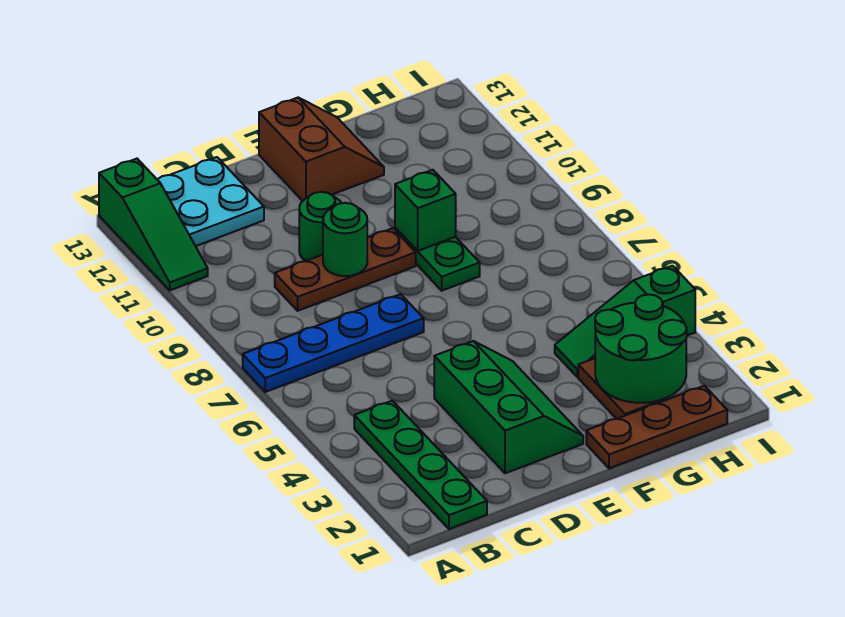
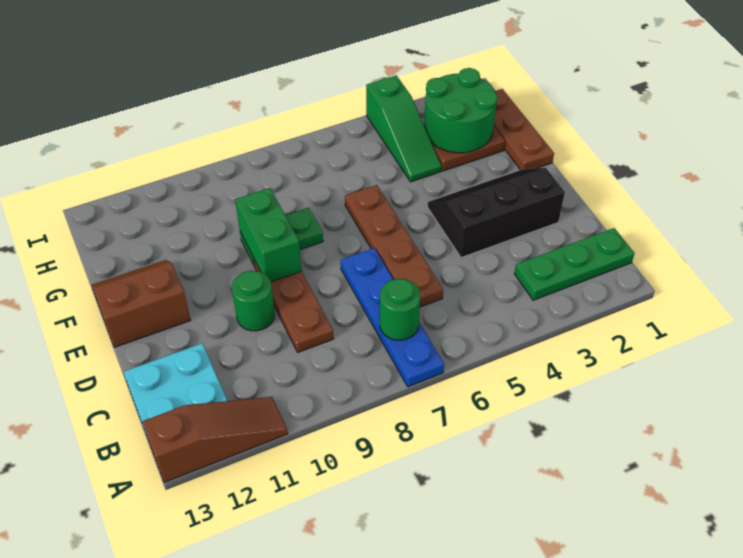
green 1x3 slope [99,159,208,290] -> brown 1x3 slope [142,397,288,483]
green 1x4 plate [354,401,487,529] -> green 1x3 plate [514,228,635,300]
none -> brown 1x4 plate [345,185,443,307]
green 2x3 slope [434,341,583,473] -> black 2x3 slope [428,168,565,258]
green 1x1 round brick [323,203,367,276] -> green 1x1 round brick moved to [380,279,420,340]
green 1x1 brick [395,170,456,251] -> green 1x2 brick [235,188,302,282]

